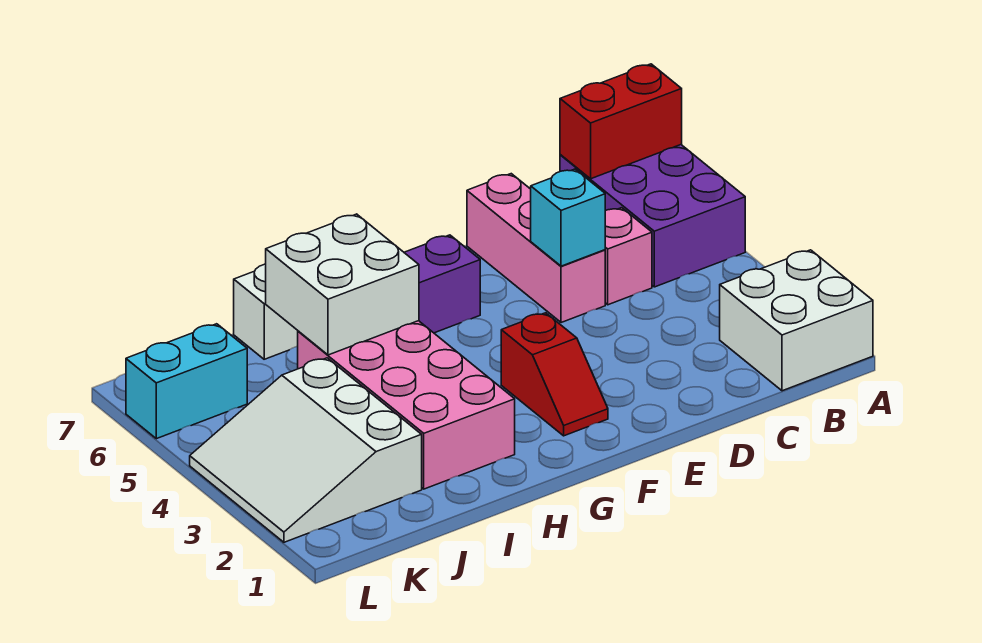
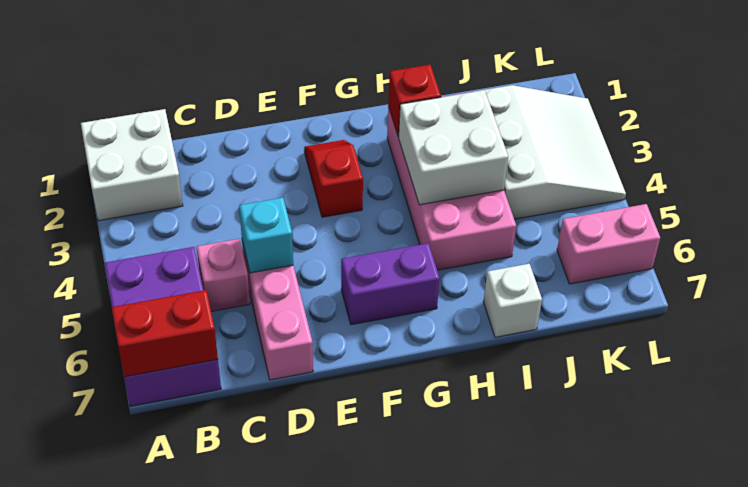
none -> red 1x1 brick [388,65,441,137]
white 2x2 brick [266,214,419,355] -> white 2x2 brick moved to [399,90,508,205]
cyan 1x2 brick [126,324,247,439] -> pink 1x2 brick [557,204,660,284]

